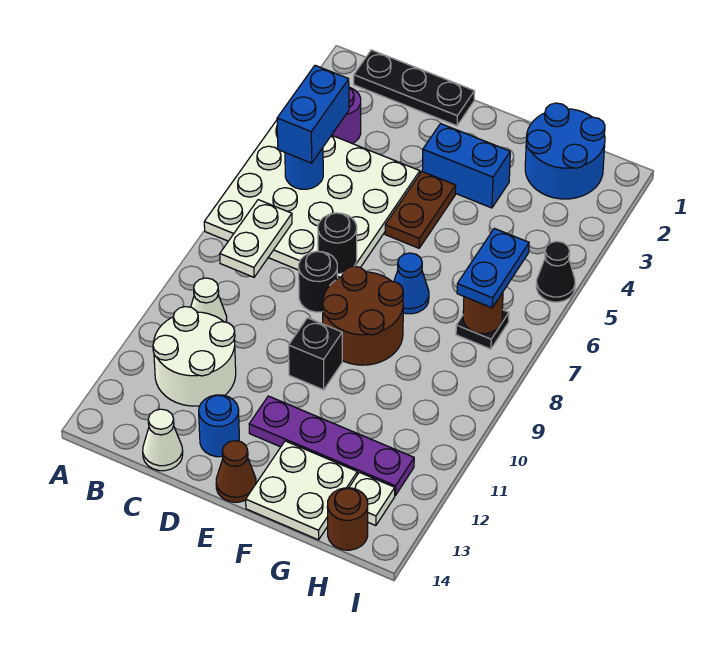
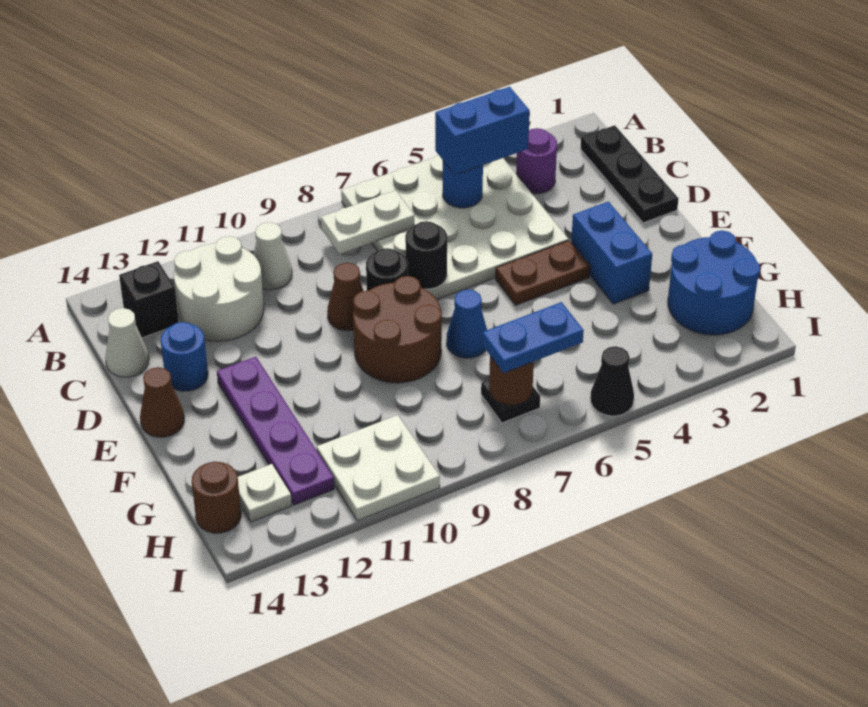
none -> brown 1x1 cone [327,263,363,331]
black 1x1 brick [289,318,342,390] -> black 1x1 brick moved to [119,261,179,338]
white 2x2 plate [246,441,357,540] -> white 2x2 plate moved to [317,415,440,521]

